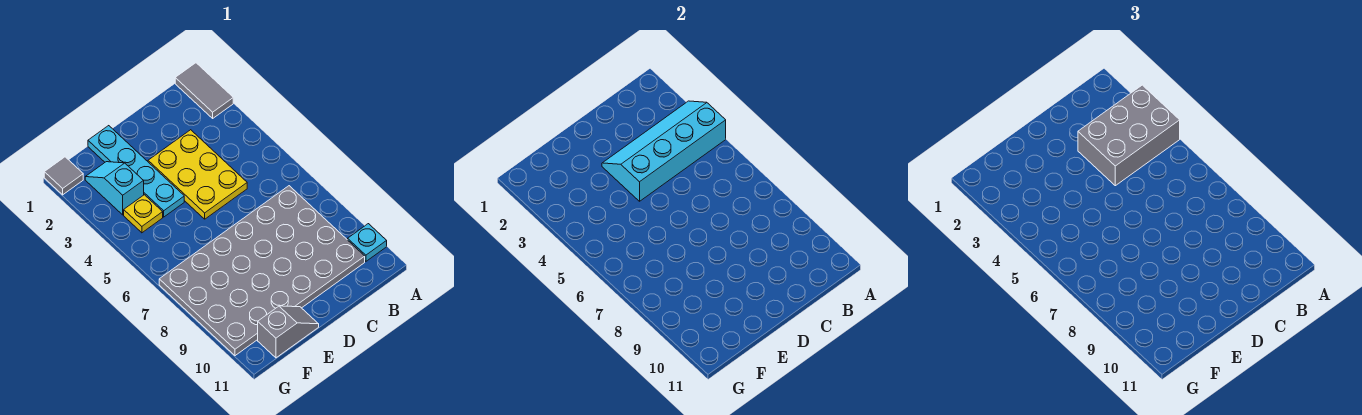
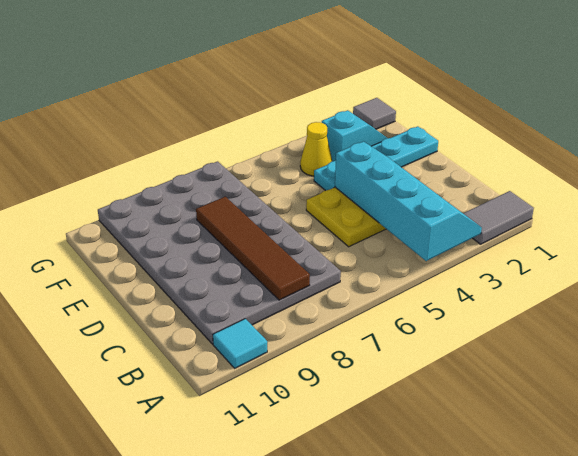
grey 2x3 brick [1078,85,1180,186] -> none
cyan 1x1 plate [348,224,387,261] -> cyan 1x1 tile [213,319,267,368]
none -> brown 1x4 tile [196,197,310,300]
grey 1x2 slope [258,306,319,358] -> none
yellow 1x1 plate [124,195,163,233] -> yellow 1x1 cone [300,122,332,176]

